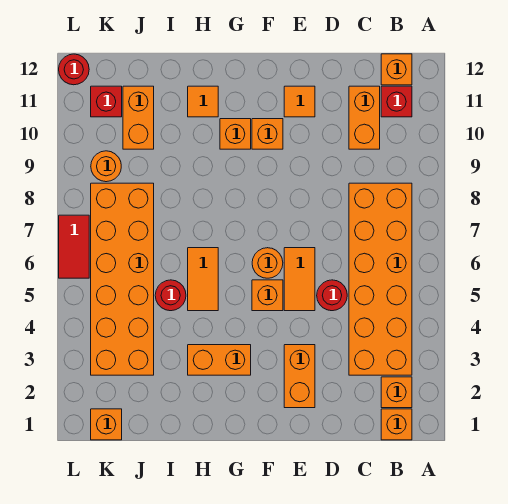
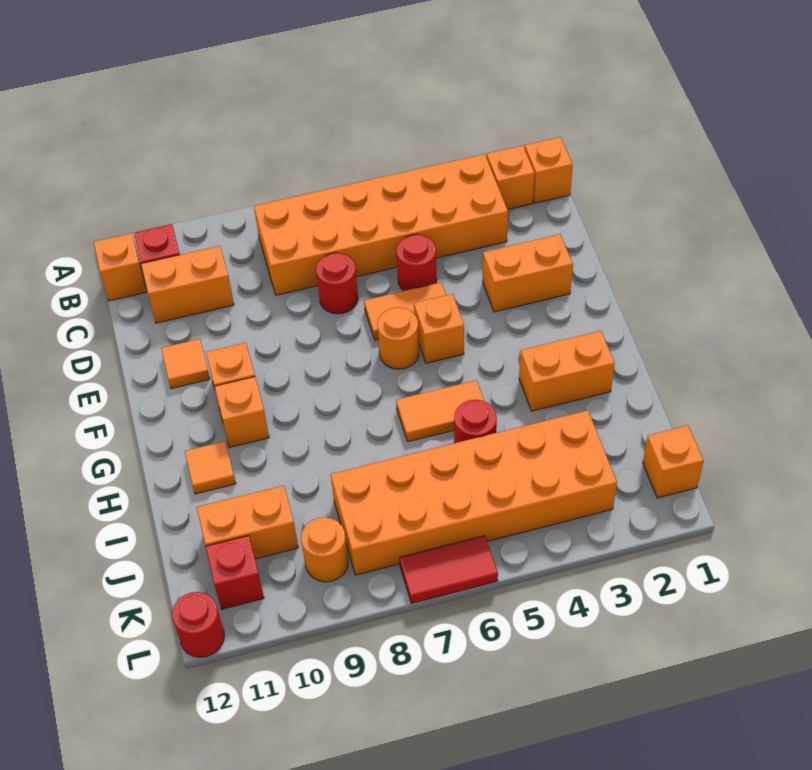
none -> red 1x1 round brick [316,253,358,314]
orange 1x2 brick [188,345,251,375] -> orange 1x2 brick turned to [519,331,615,411]

